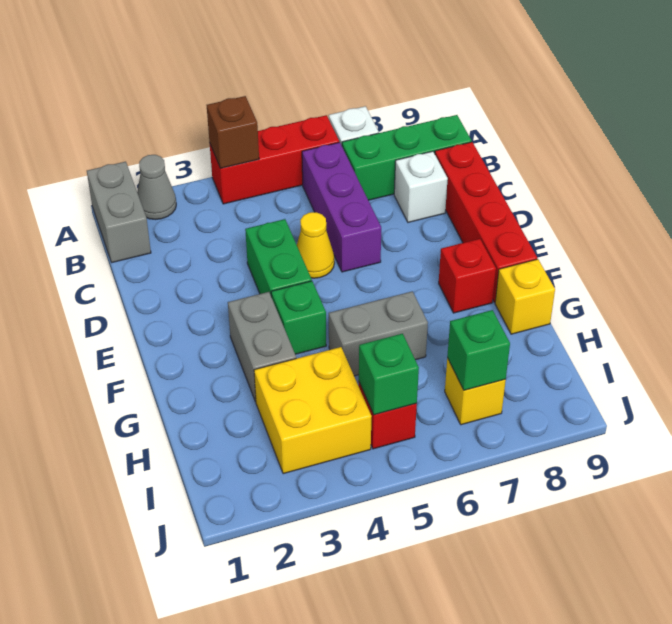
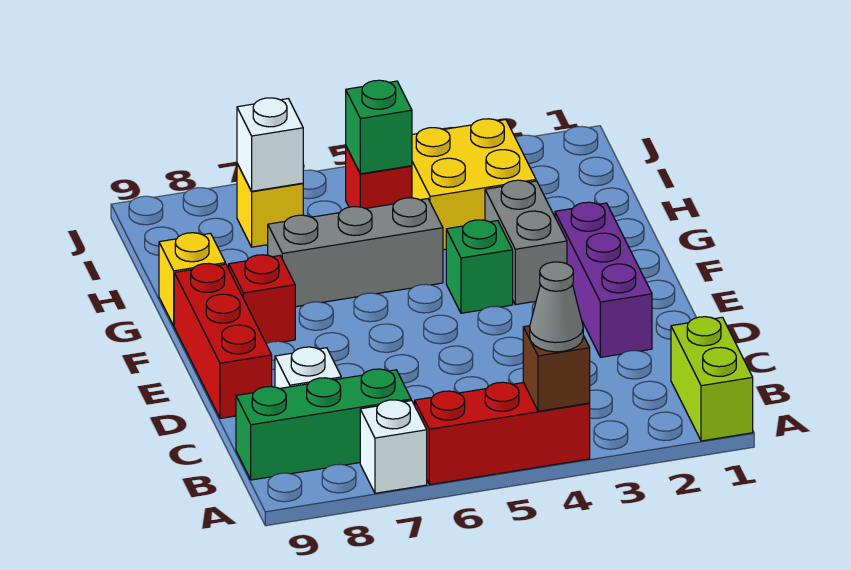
grey 1x2 brick [87,162,151,262] -> lime 1x2 brick [671,317,753,441]
grey 1x1 cone [137,155,176,219] -> grey 1x1 cone moved to [530,262,583,352]
purple 1x3 brick [302,142,381,272] -> purple 1x3 brick moved to [555,202,652,357]
red 1x4 brick [435,142,537,302] -> red 1x3 brick [174,264,272,419]
green 1x2 brick [245,219,312,297] -> none
yellow 1x1 cone [297,212,334,278] -> none
grey 1x2 brick [329,291,428,376] -> grey 1x3 brick [268,198,443,307]
green 1x1 brick [447,310,510,390] -> white 1x1 brick [237,98,303,191]

